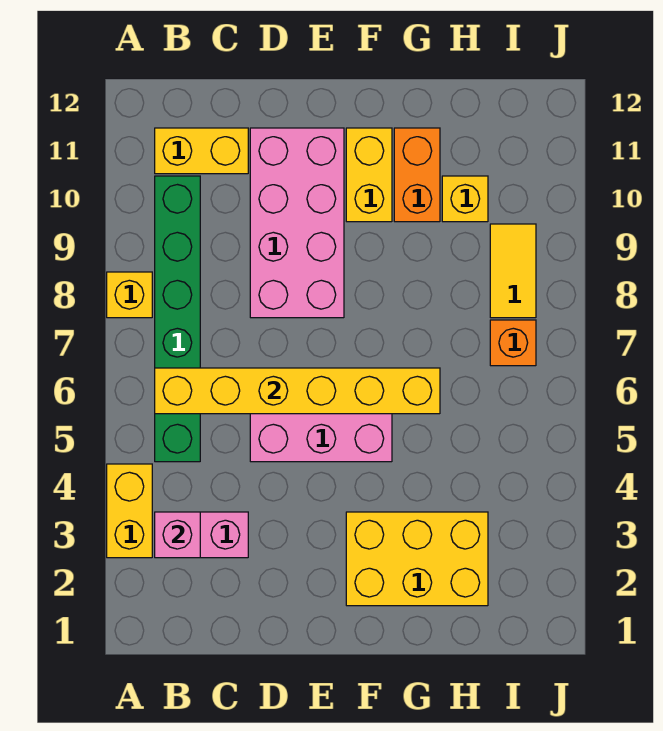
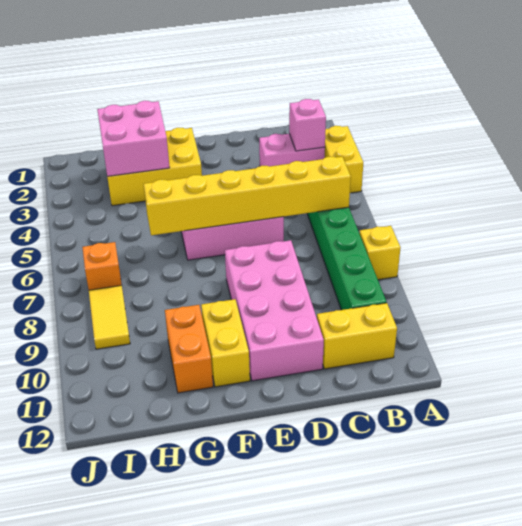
none -> pink 2x2 brick [97,101,170,176]
yellow 1x1 brick [442,176,488,222] -> none

